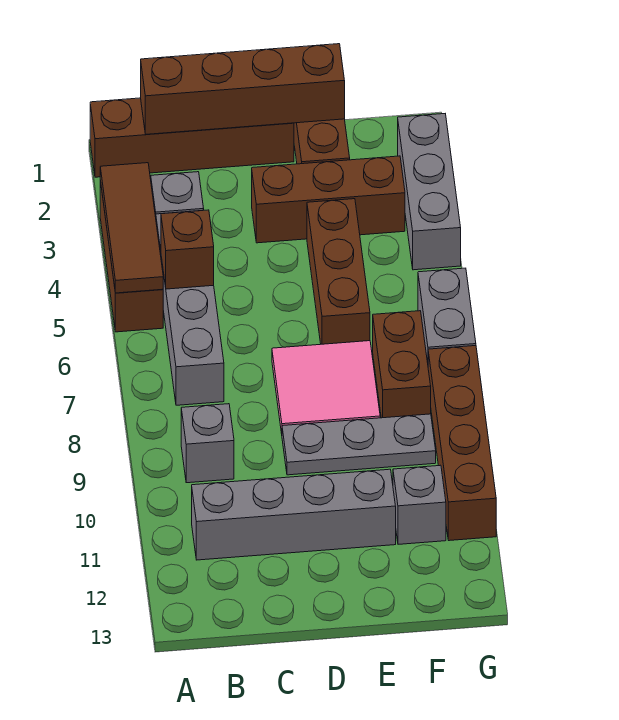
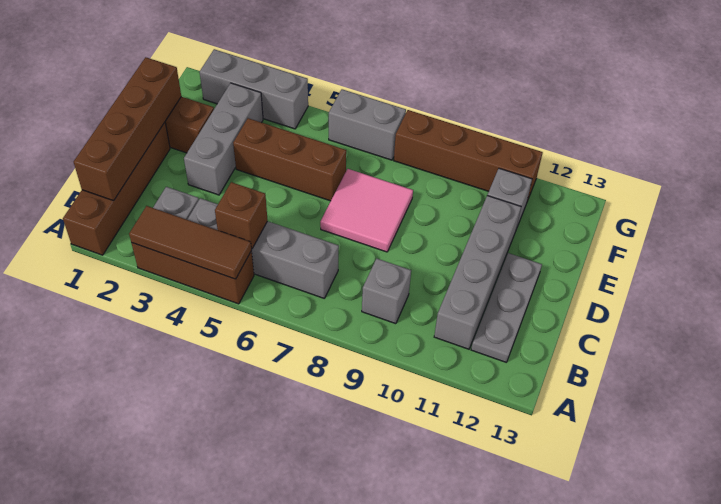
brown 1x3 brick [252,156,405,243] -> grey 1x3 brick [184,83,263,195]
grey 1x3 plate [282,414,436,475] -> grey 1x3 plate moved to [471,253,542,362]
brown 1x2 brick [373,311,431,418] -> none

